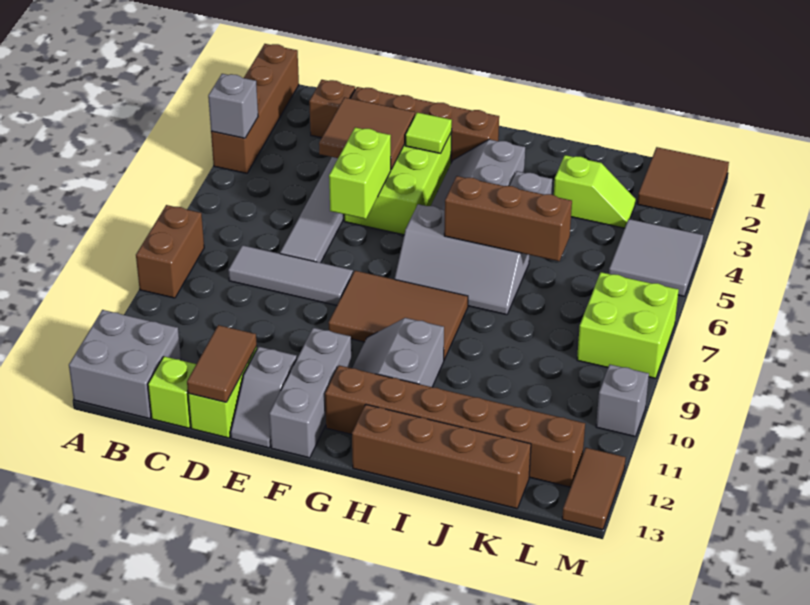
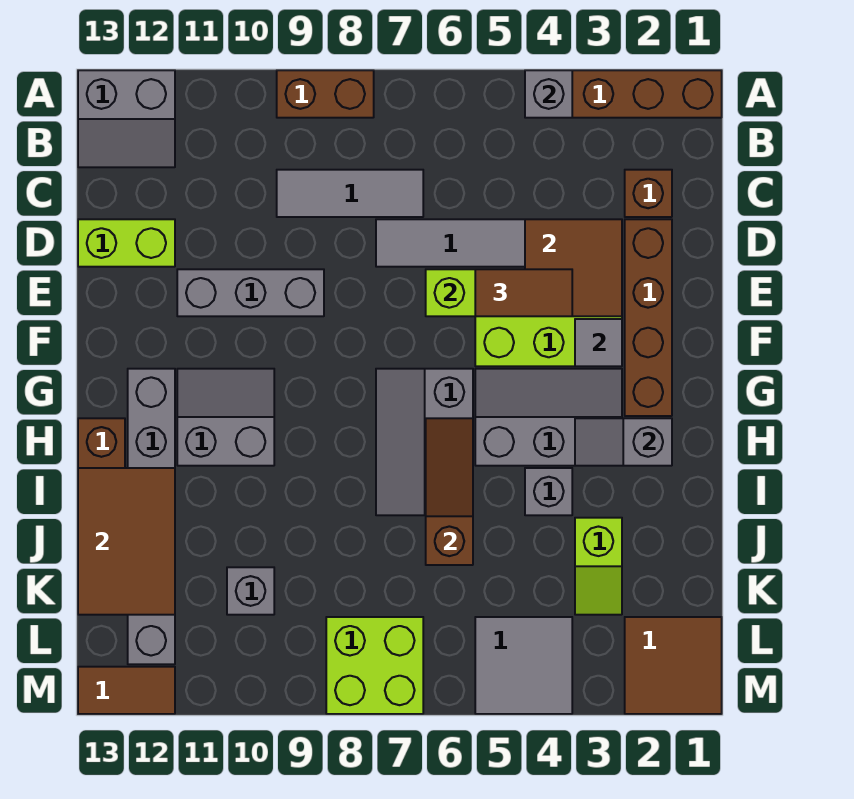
grey 2x2 brick [69,310,181,419] -> grey 2x2 slope [78,70,175,167]
grey 1x3 tile [228,245,353,306] -> grey 1x3 tile turned to [277,170,423,217]
lime 1x1 brick [148,356,196,428] -> none
brown 1x2 tile [187,325,257,402] -> brown 1x2 tile moved to [475,269,572,316]
grey 1x2 slope [231,347,297,448] -> grey 1x2 slope moved to [575,418,672,466]
lime 1x1 tile [405,113,452,153] -> grey 1x1 tile [575,319,622,366]
brown 2x3 tile [329,271,468,359] -> brown 2x3 tile moved to [78,468,175,615]
grey 1x3 brick [269,328,352,458] -> grey 1x3 brick moved to [177,269,324,316]
brown 1x6 brick [325,365,585,487] -> grey 1x6 brick [128,369,175,664]
brown 1x3 brick [444,176,572,261] -> brown 1x3 slope [426,418,473,565]
grey 1x1 brick [596,365,649,436] -> grey 1x1 brick moved to [227,567,274,615]

